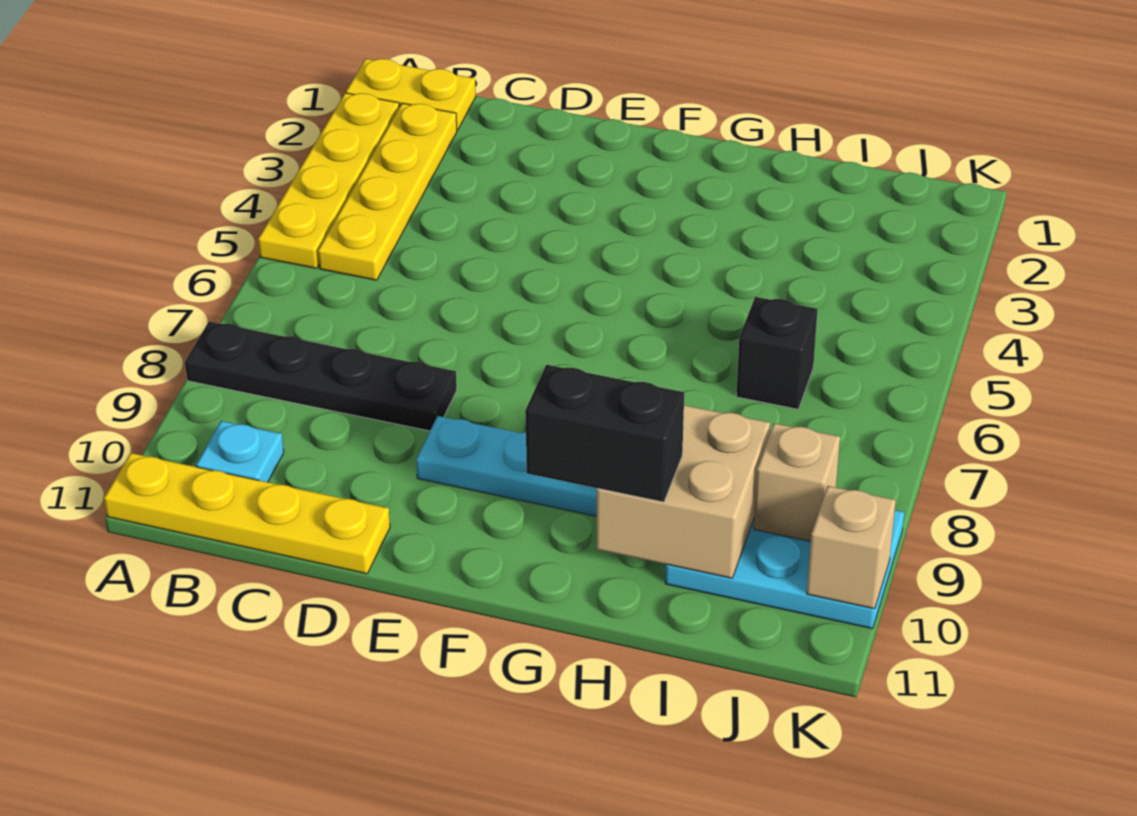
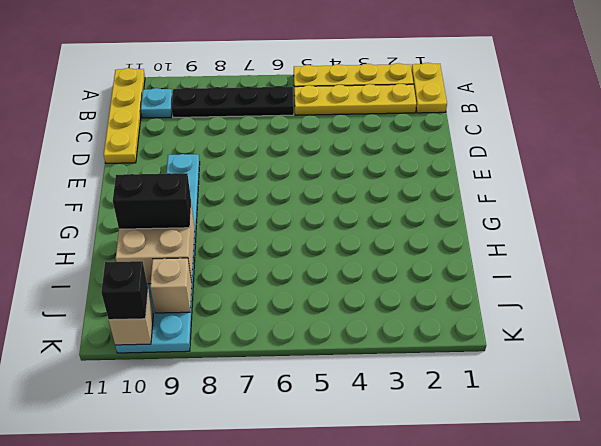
black 1x4 plate [185,321,457,431] -> black 1x4 plate turned to [172,86,294,118]
black 1x2 brick [525,365,684,502] -> black 1x2 brick turned to [113,173,191,229]
black 1x1 brick [736,297,818,409] -> black 1x1 brick moved to [101,261,148,320]

